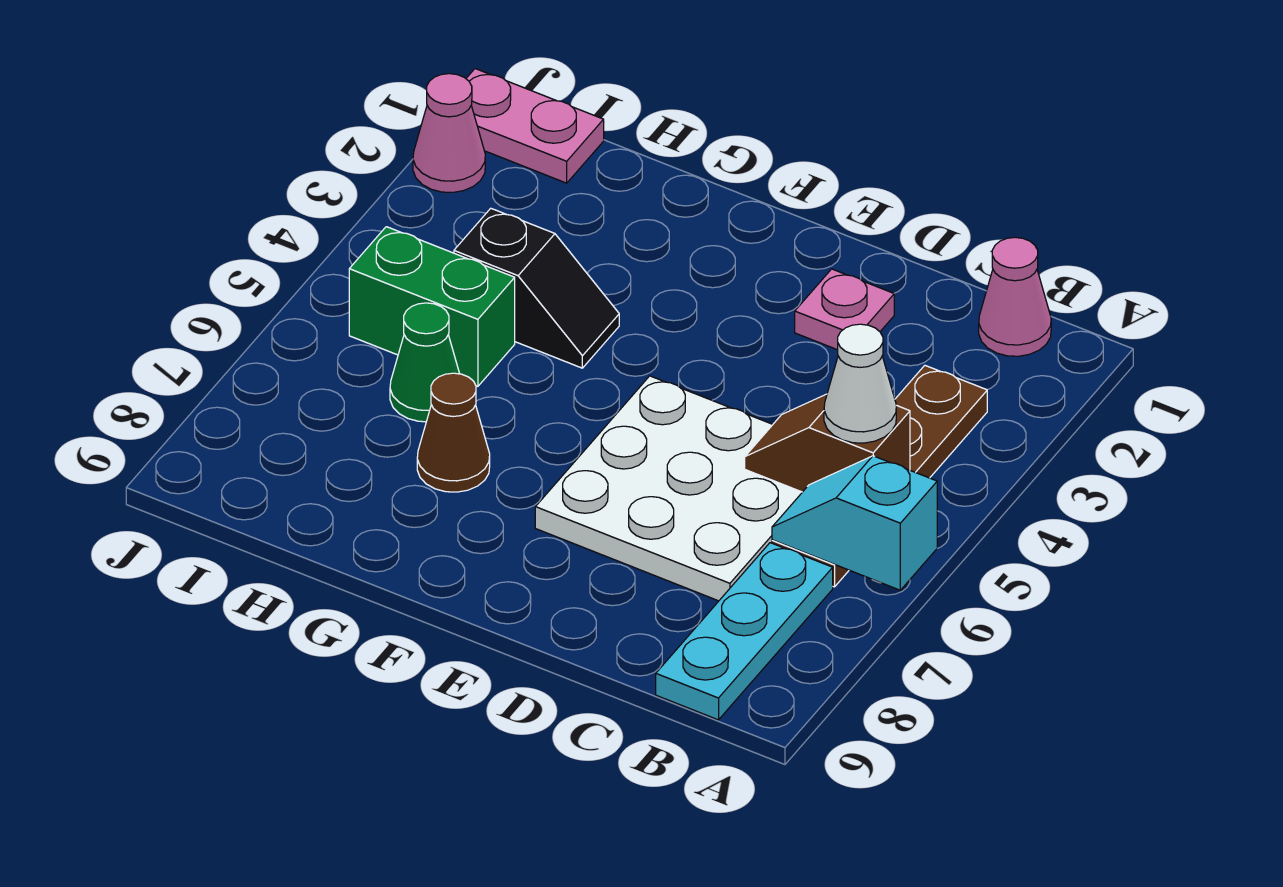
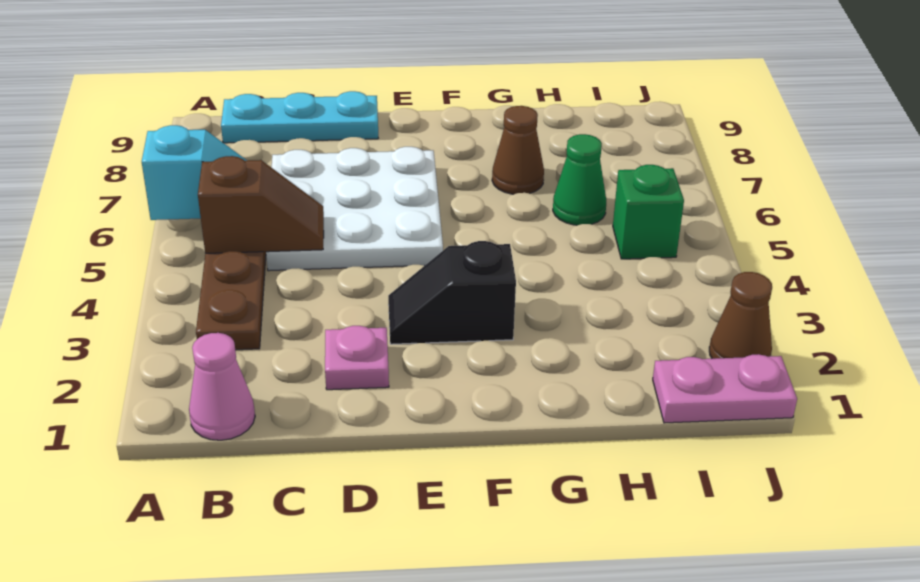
white 1x1 cone [824,324,896,443] -> none
cyan 1x3 plate [656,543,833,720] -> cyan 1x3 plate turned to [221,91,378,143]
black 1x2 slope [454,208,619,368] -> black 1x2 slope moved to [388,241,516,344]
green 1x2 brick [349,227,515,386] -> green 1x1 brick [613,165,684,259]
pink 1x1 cone [413,74,485,192] -> brown 1x1 cone [709,272,772,359]

